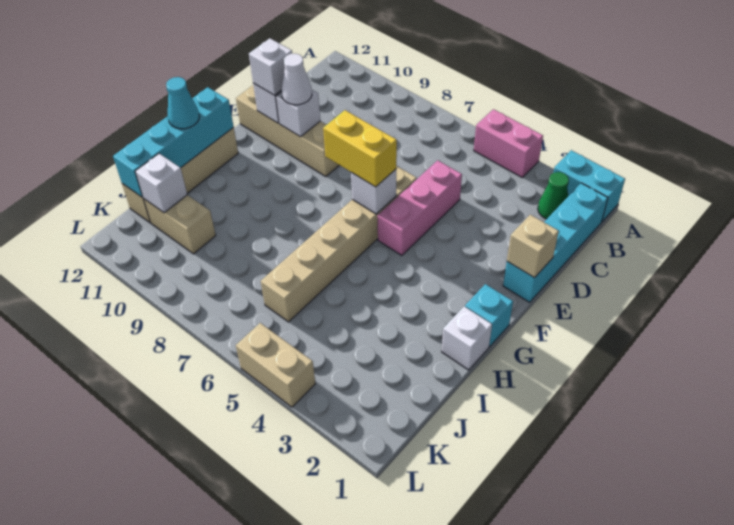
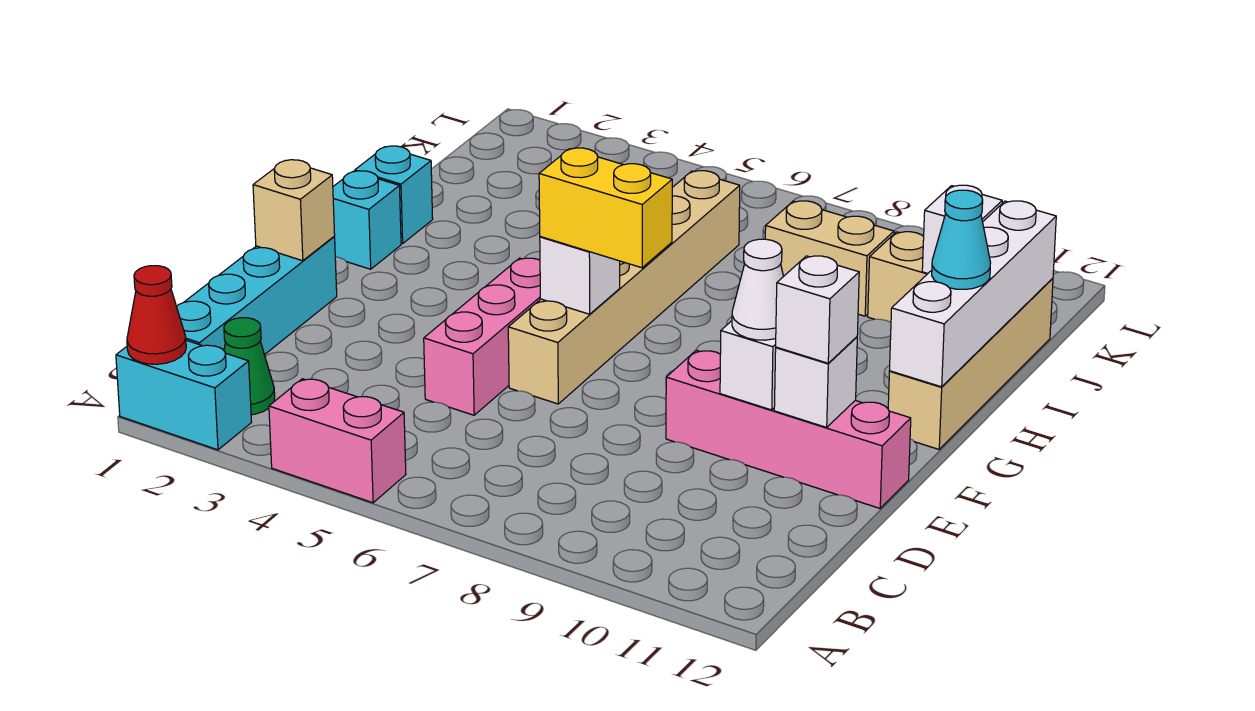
none -> red 1x1 cone [127,266,186,364]
tan 1x4 brick [236,86,339,177] -> pink 1x4 brick [666,350,911,508]
cyan 1x4 brick [113,87,234,197] -> white 1x4 brick [890,201,1056,387]
white 1x1 brick [442,306,492,370] -> cyan 1x1 brick [355,146,433,244]
tan 1x2 brick [236,323,315,407] -> tan 1x2 brick moved to [765,201,894,316]

